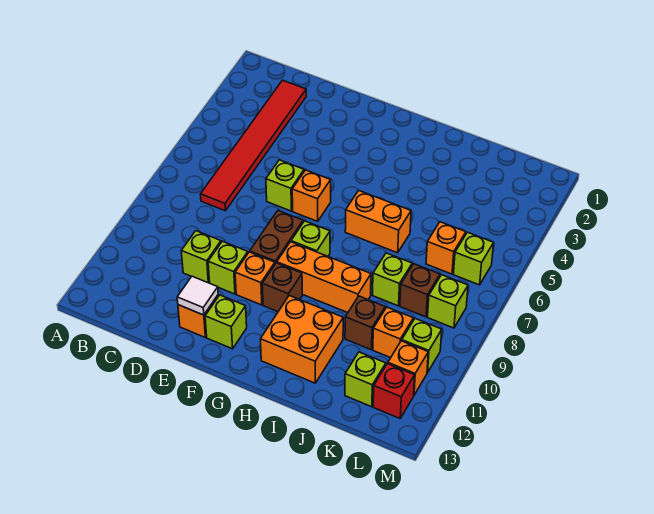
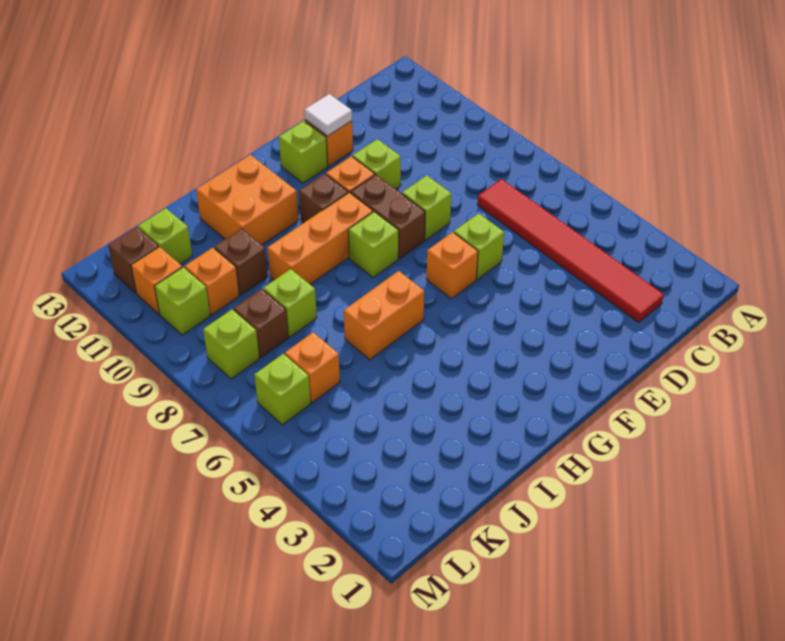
lime 1x1 brick [181,231,221,283] -> lime 1x1 brick moved to [402,176,451,240]
red 1x1 brick [373,364,415,418] -> brown 1x1 brick [108,227,159,293]

